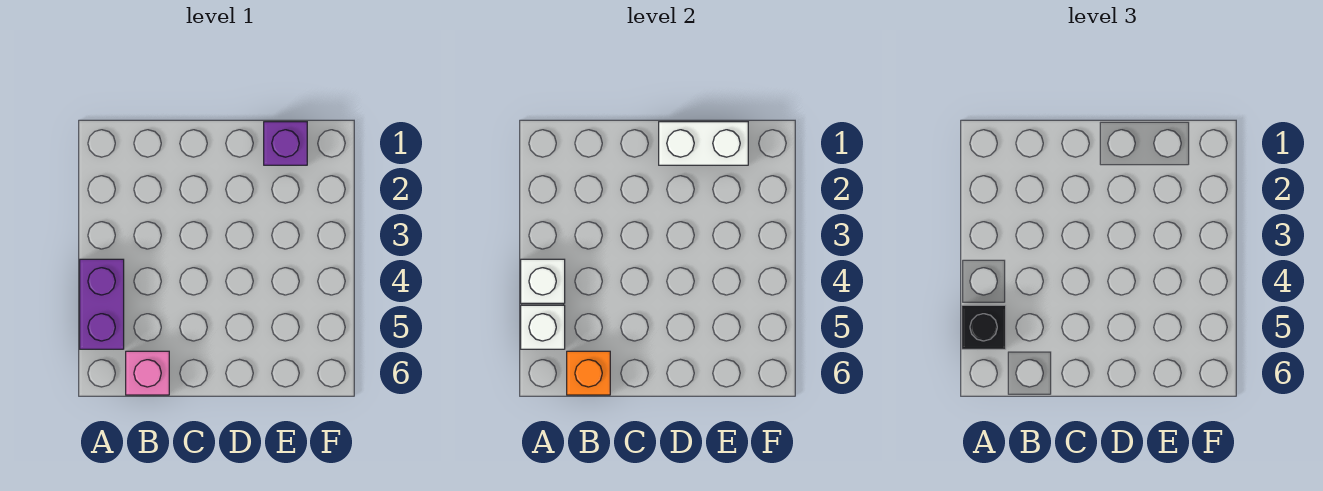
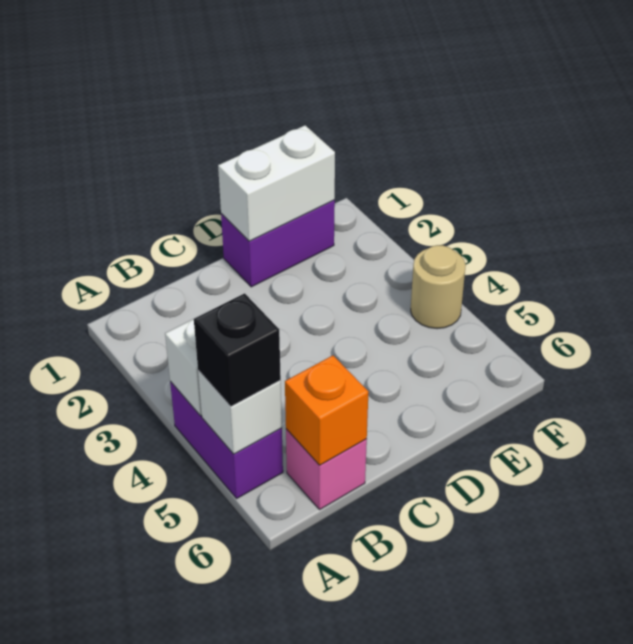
purple 1x1 brick [264,122,307,165] -> purple 1x2 brick [221,200,335,287]
none -> tan 1x1 round brick [411,245,466,329]

